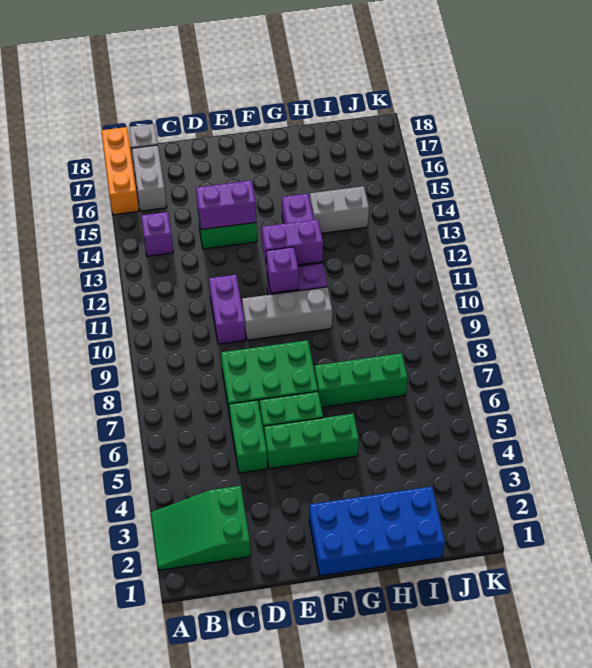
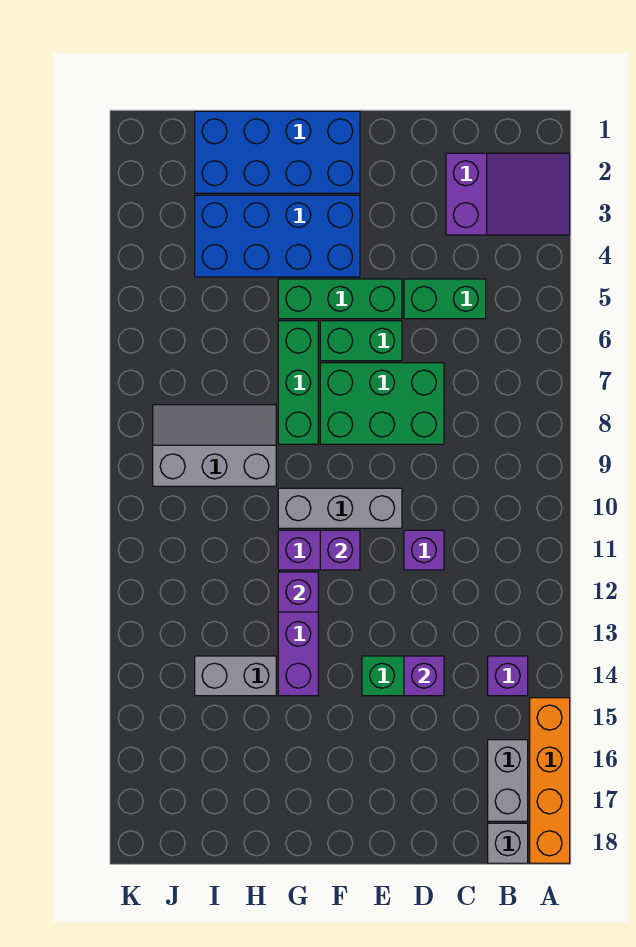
green 2x3 slope [151,486,251,570] -> purple 2x3 slope [446,153,570,235]
orange 1x3 brick [101,127,139,215] -> orange 1x4 brick [530,698,570,863]
green 1x2 brick [229,400,268,473] -> green 1x2 brick turned to [404,279,486,319]
purple 1x2 brick [209,275,245,344] -> purple 1x1 brick [404,530,444,570]
purple 1x2 brick [196,180,256,230] -> purple 1x1 brick [404,656,444,696]
none -> blue 2x4 brick [195,195,360,277]
purple 1x2 brick [262,219,323,269] -> purple 1x1 brick [278,572,318,612]
green 1x3 brick [315,353,407,407] -> green 1x3 brick turned to [278,321,318,444]
none -> grey 2x3 slope [153,405,276,486]

